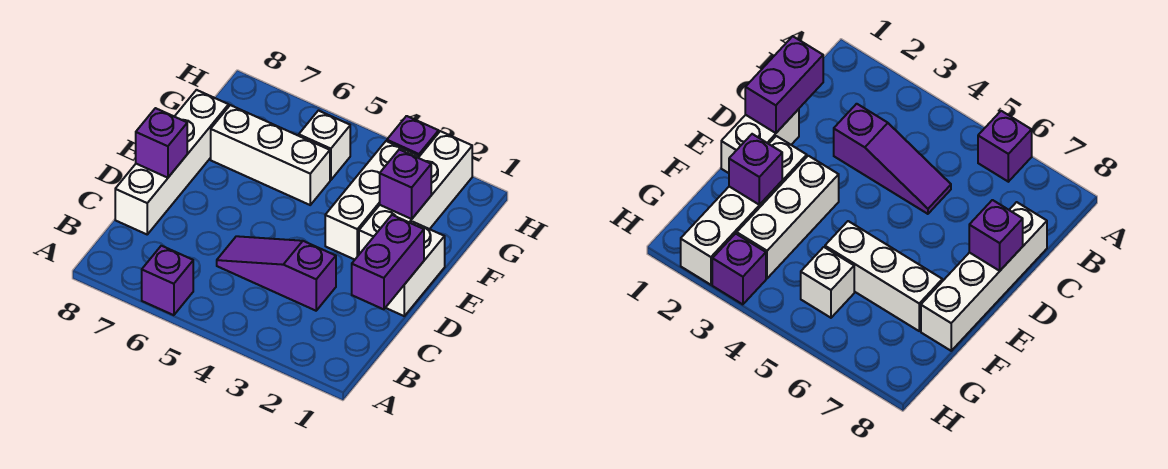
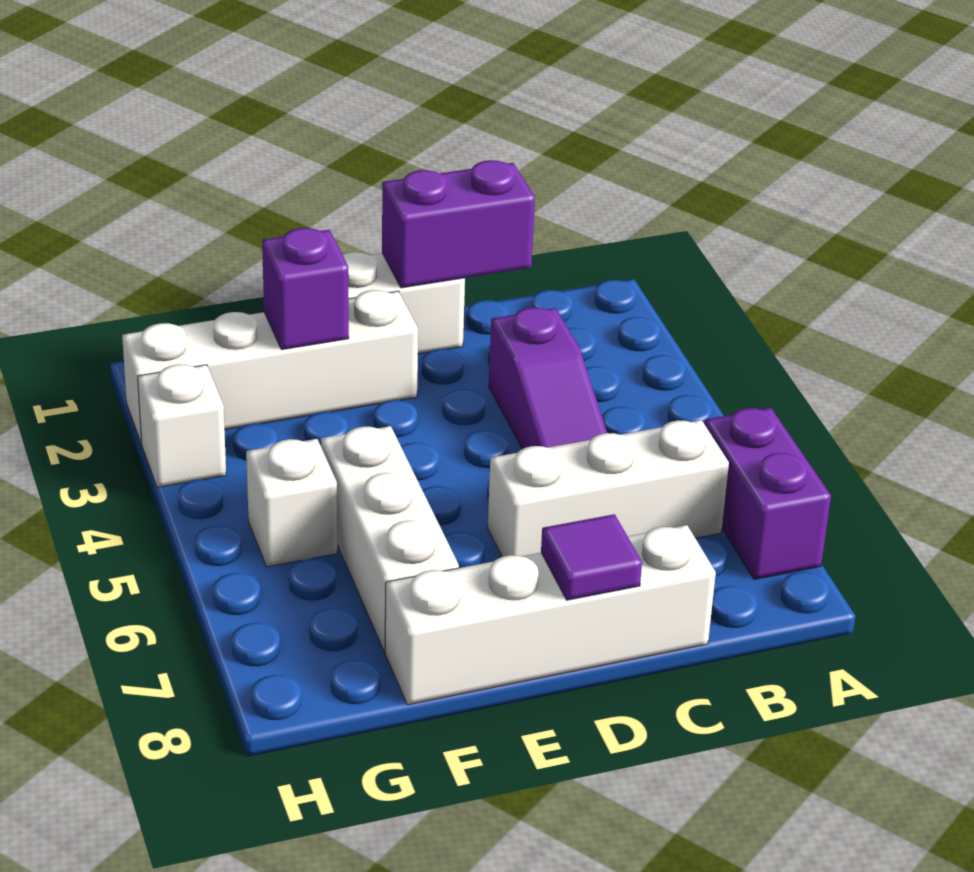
purple 1x1 brick [142,246,193,315] -> purple 1x2 brick [705,408,831,579]
purple 1x1 brick [136,108,187,178] -> purple 1x1 tile [541,514,642,600]
white 1x3 brick [325,141,418,260] -> white 1x3 brick moved to [488,420,729,557]
purple 1x1 brick [387,116,439,158] -> white 1x1 brick [138,364,226,488]

